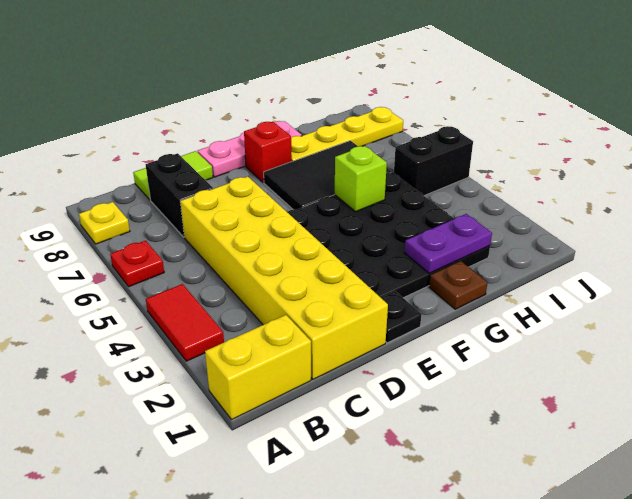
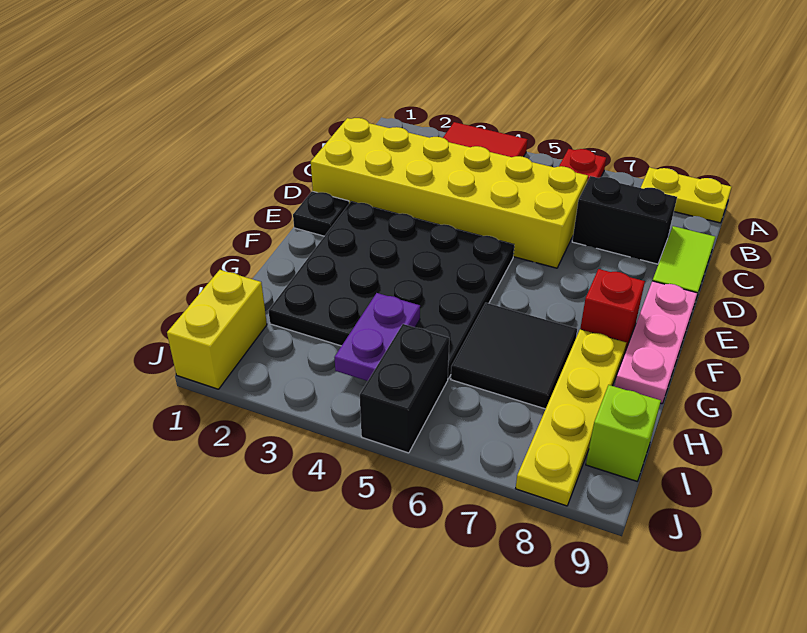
yellow 1x2 brick [205,315,311,419] -> yellow 1x2 brick moved to [167,270,267,389]
yellow 1x1 plate [79,202,130,244] -> yellow 1x2 plate [641,167,732,223]
black 2x3 tile [264,141,391,210] -> black 2x2 tile [451,303,577,409]
brown 1x1 plate [429,261,488,309] -> none
purple 1x2 plate [404,214,492,273] -> purple 1x2 plate moved to [334,293,420,381]
lime 1x1 brick [335,146,387,212] -> lime 1x1 brick moved to [586,385,661,481]

